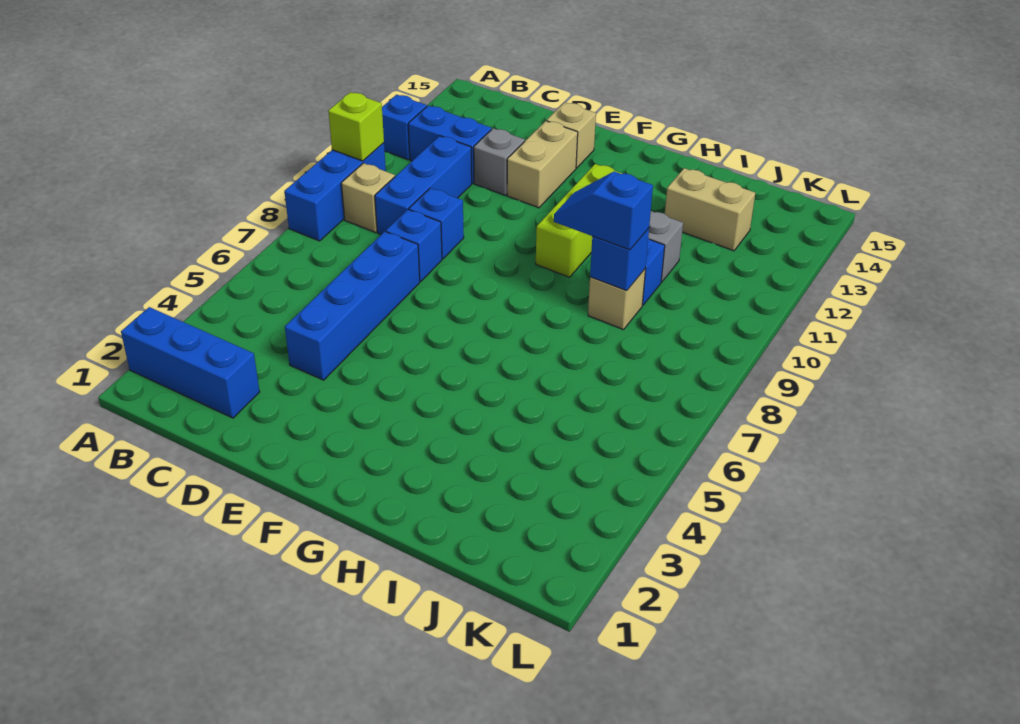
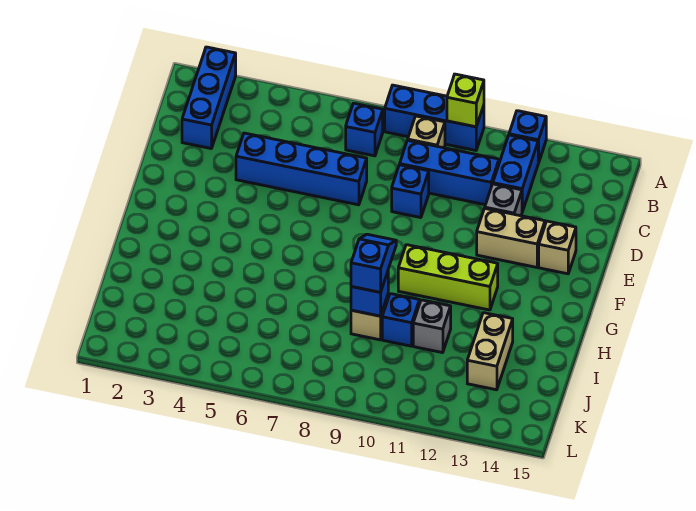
blue 1x1 brick [386,210,442,282] -> blue 1x1 brick moved to [346,103,383,156]

